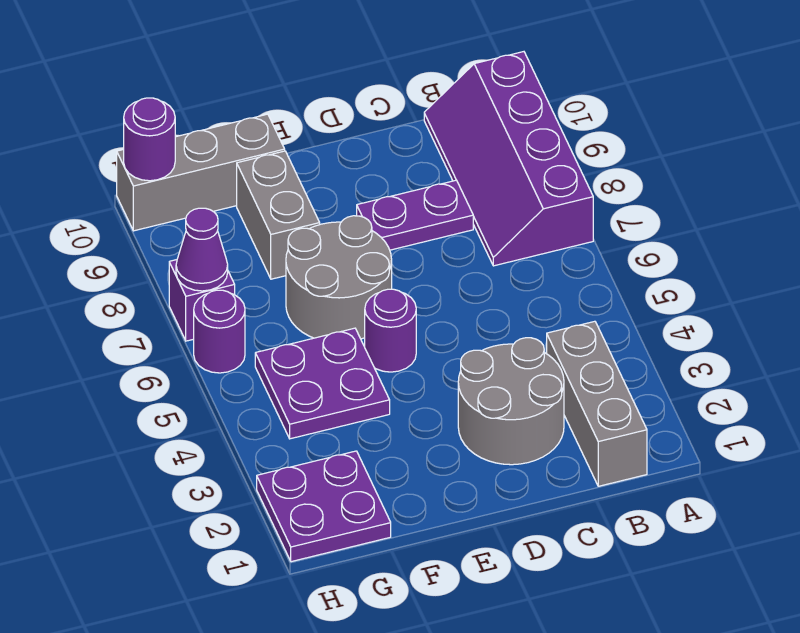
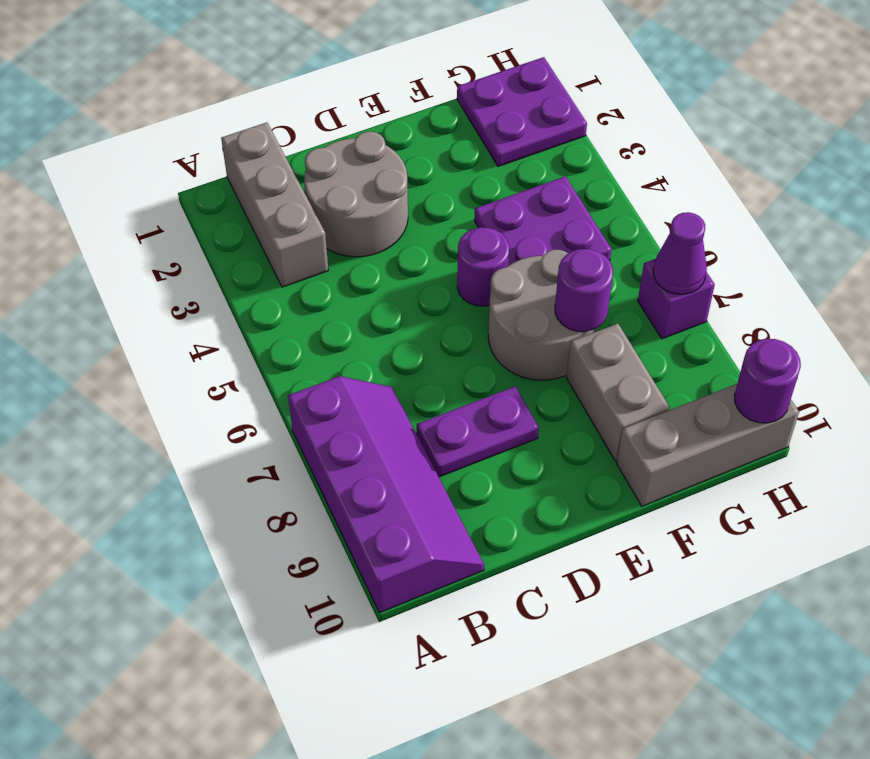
purple 1x1 round brick [194,290,245,373] -> purple 1x1 round brick moved to [555,249,613,332]

